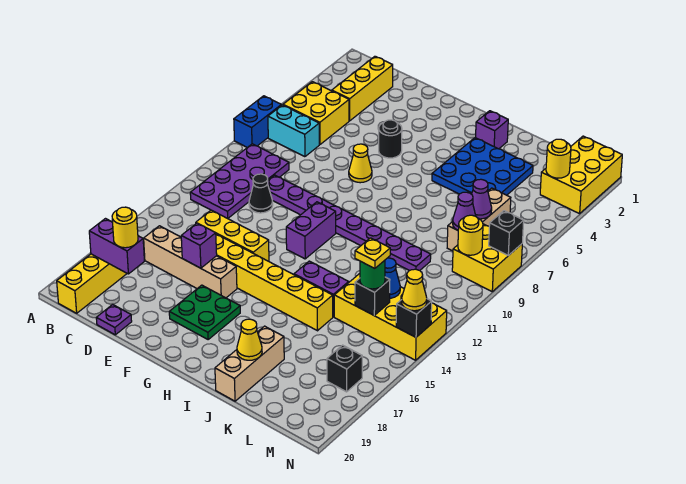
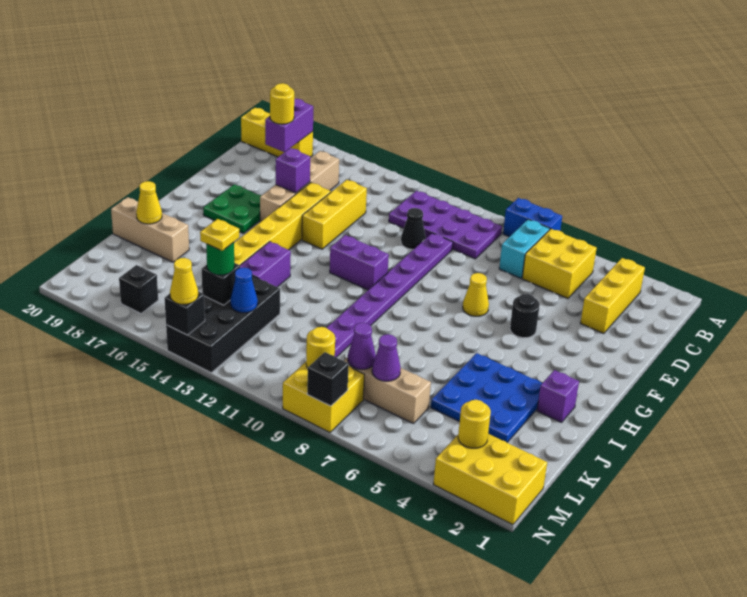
yellow 1x3 brick [332,56,393,121] -> yellow 1x3 brick turned to [581,258,645,333]
purple 1x1 plate [96,304,132,335] -> none
yellow 2x4 brick [334,274,447,360] -> black 2x4 brick [166,276,280,373]

